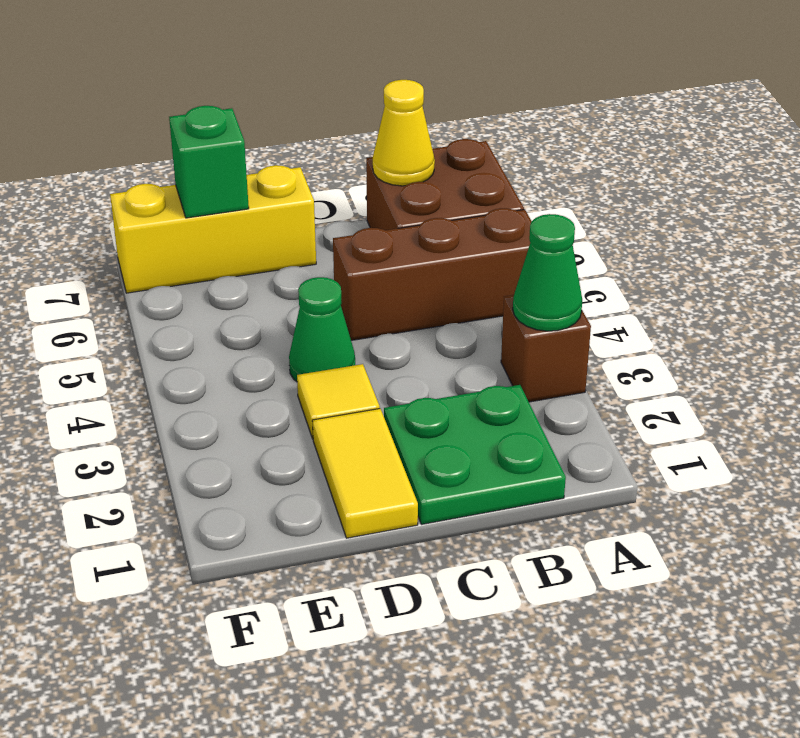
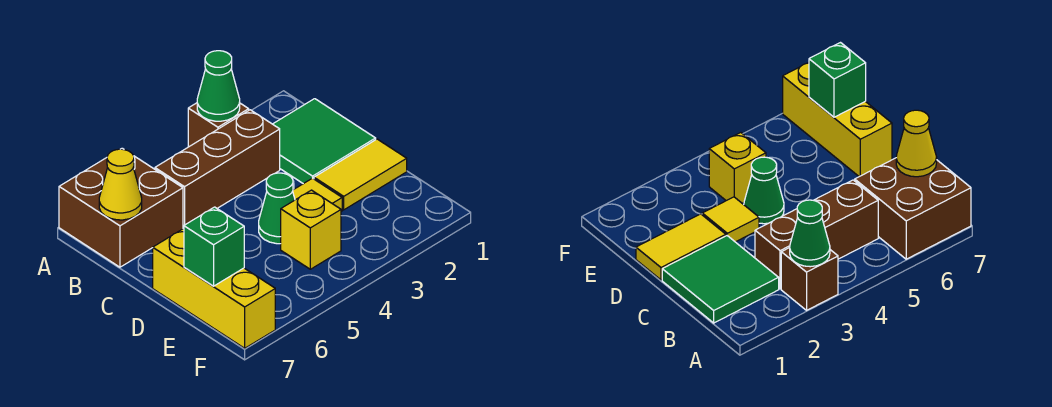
brown 1x3 brick [333,208,532,340] -> brown 1x3 brick turned to [155,110,280,228]
green 2x2 plate [384,385,566,524] -> green 2x2 tile [273,99,376,184]
none -> yellow 1x1 brick [281,190,341,269]

